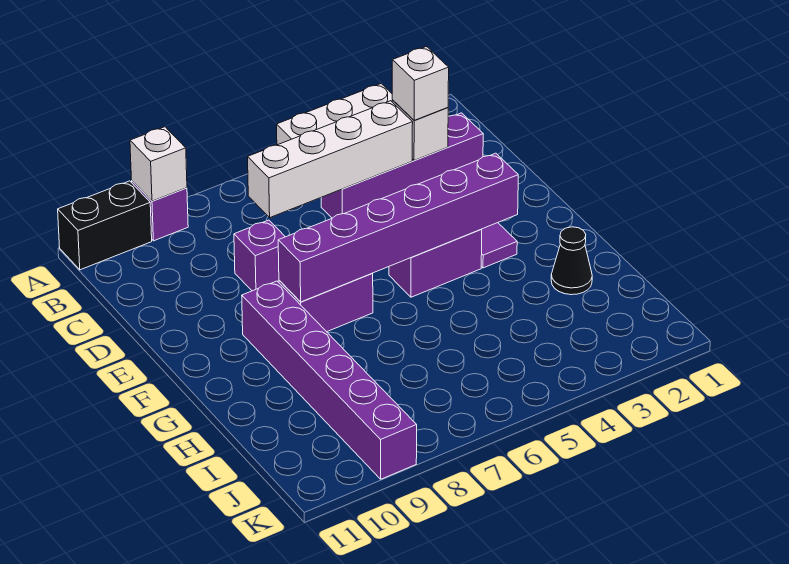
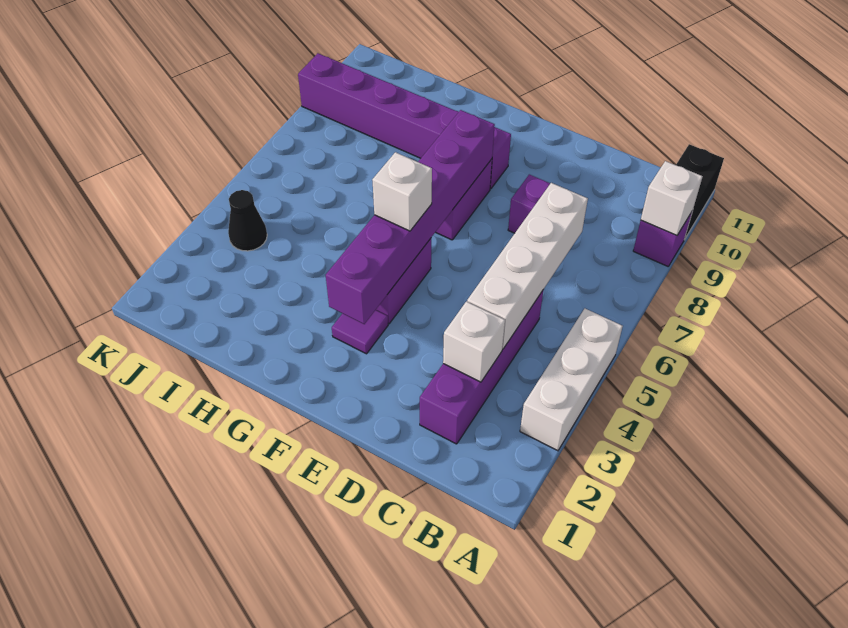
white 1x1 brick [392,47,449,120] -> white 1x1 brick moved to [372,152,432,231]
black 1x1 cone [551,227,592,295] -> black 1x1 cone moved to [228,190,267,251]

